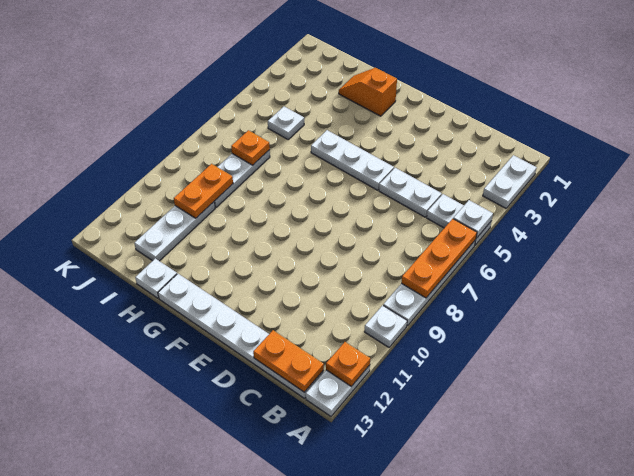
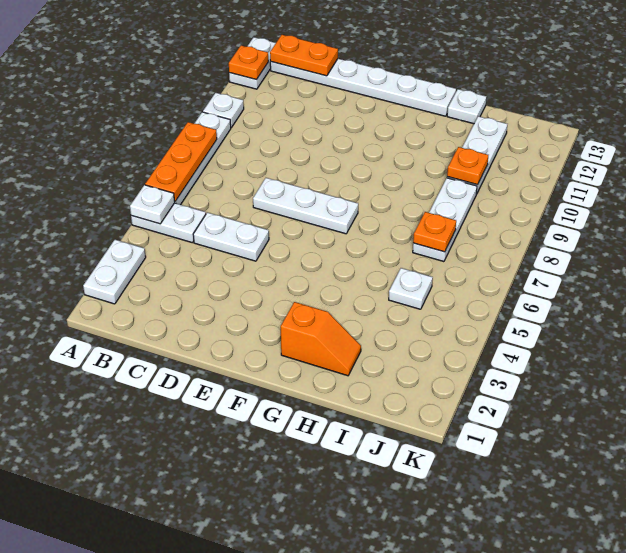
white 1x3 plate [311,130,394,190] -> white 1x3 plate moved to [253,178,358,234]
orange 1x2 plate [174,164,233,218] -> orange 1x1 plate [447,147,488,185]

